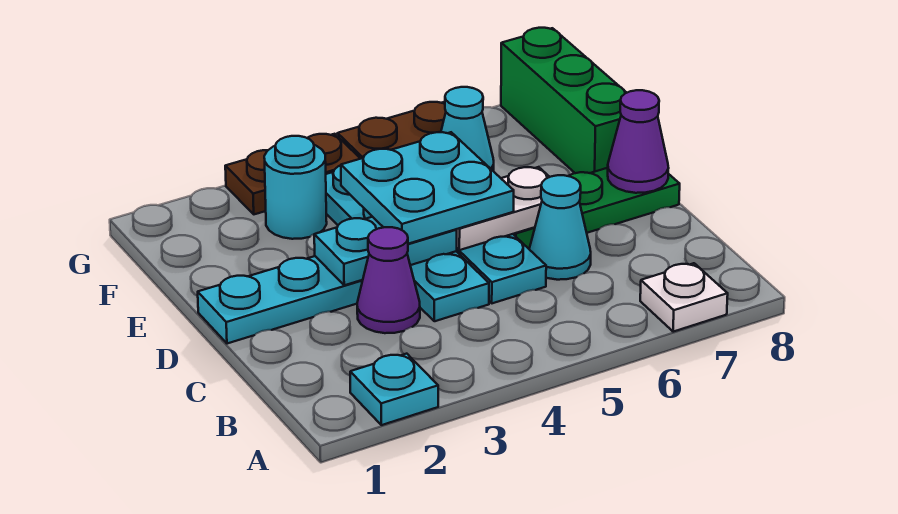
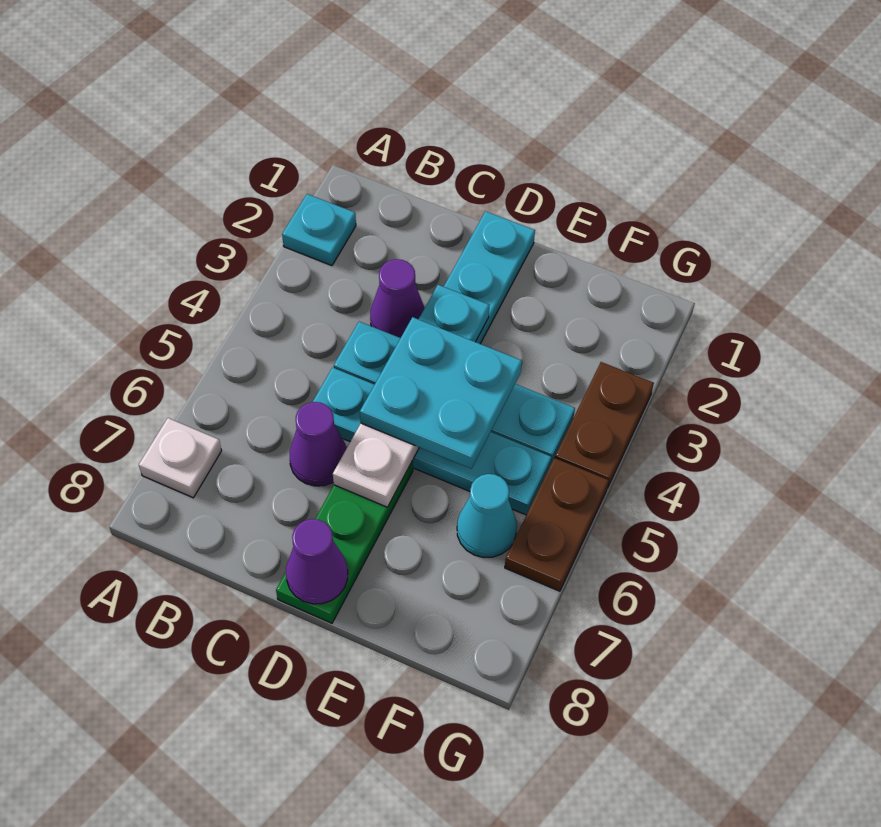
cyan 1x1 cone [529,175,591,280] -> purple 1x1 cone [290,402,347,486]
green 1x3 brick [501,28,627,173] -> none
cyan 1x1 round brick [264,136,327,239] -> none

